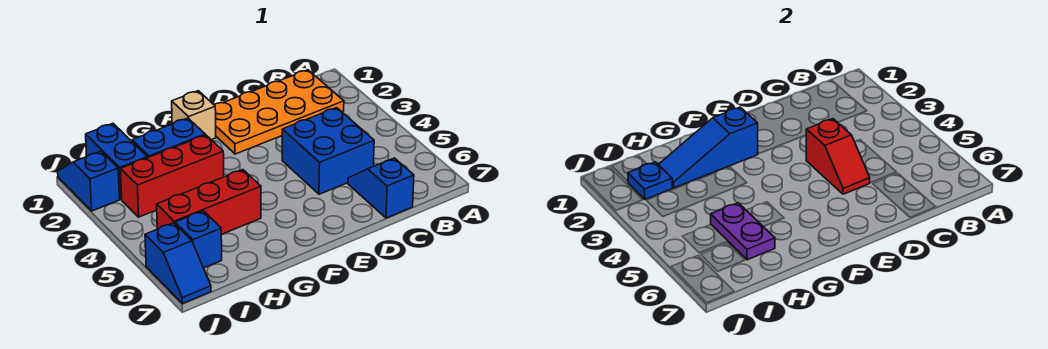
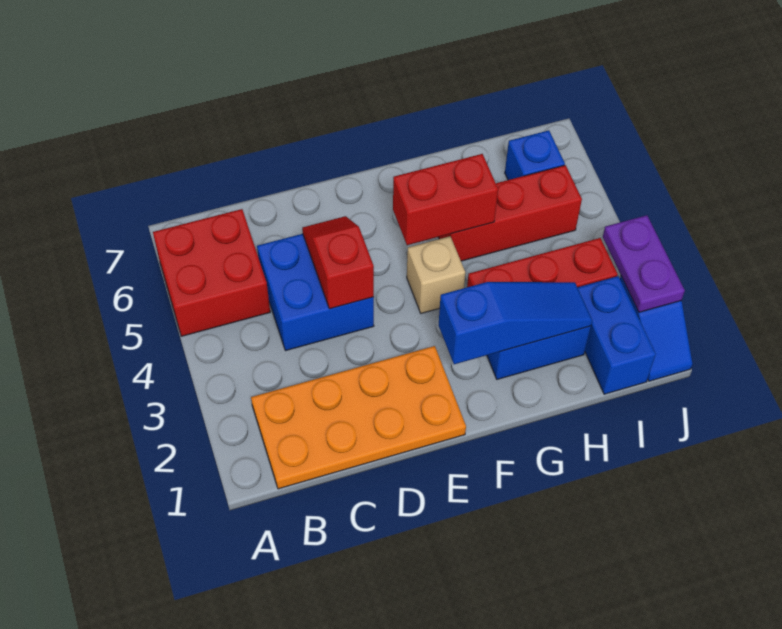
none -> red 2x2 brick [153,209,270,336]
blue 1x2 slope [348,158,414,218] -> none
tan 1x1 brick [172,91,216,140] -> tan 1x1 brick moved to [407,236,465,313]
none -> red 1x2 brick [393,154,498,245]
purple 1x2 plate [711,203,775,260] -> purple 1x2 plate moved to [603,215,685,312]
blue 1x1 plate [628,162,672,199] -> none
blue 1x2 slope [145,223,211,304] -> none

